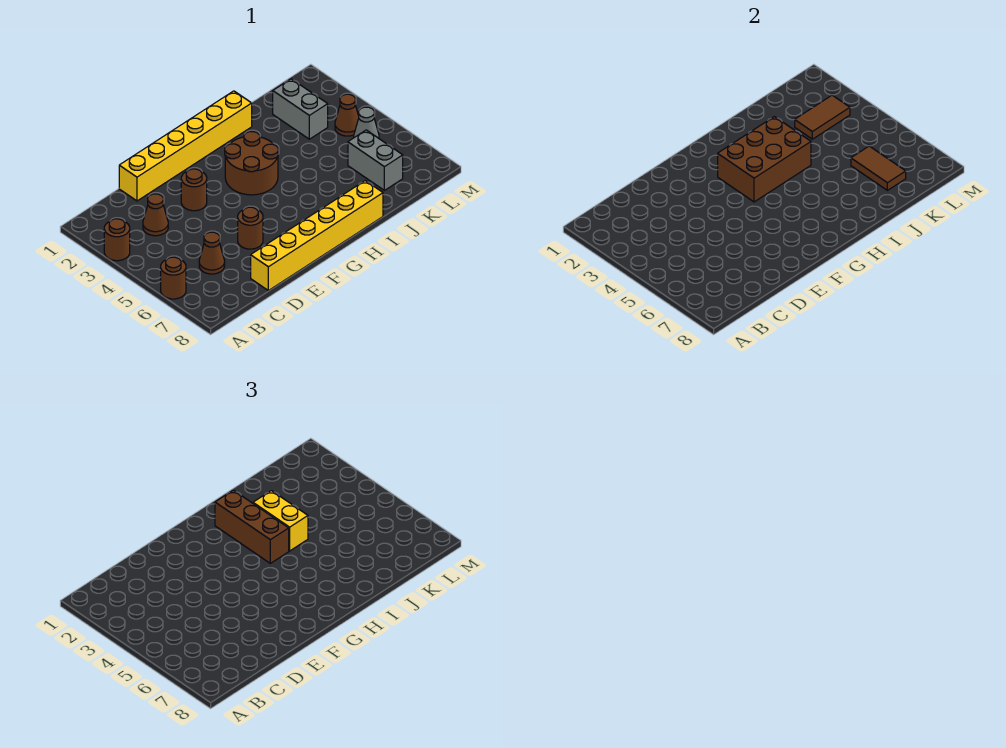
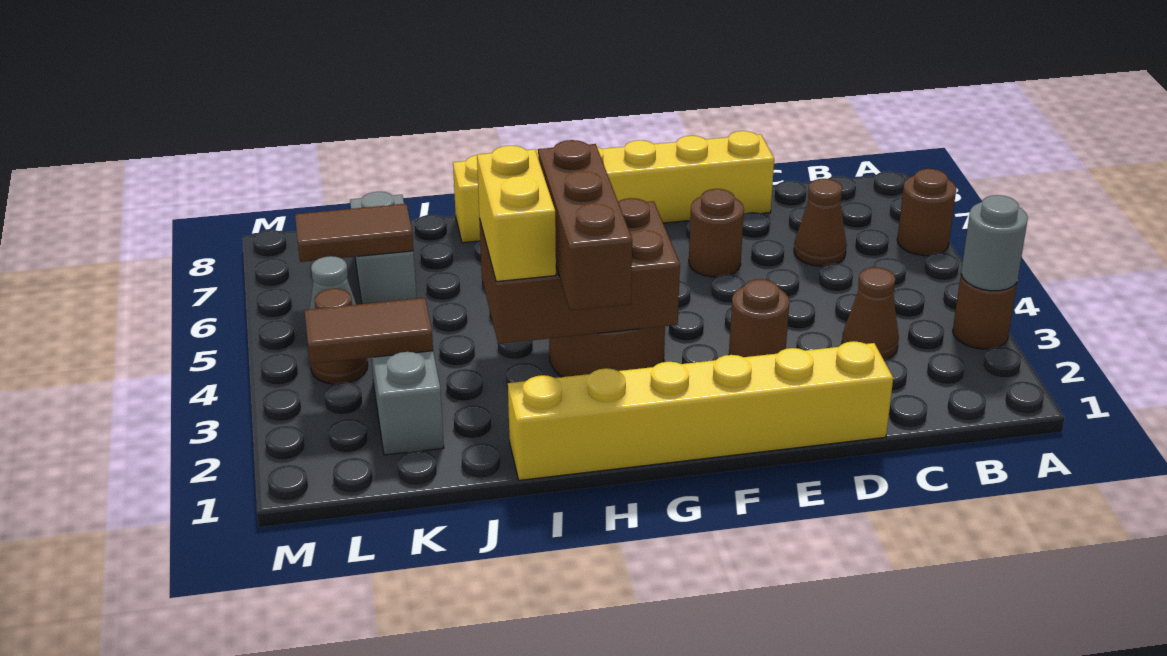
none -> grey 1x1 round brick [961,195,1028,291]
brown 1x2 tile [851,146,906,190] -> brown 1x2 tile turned to [295,204,413,262]

